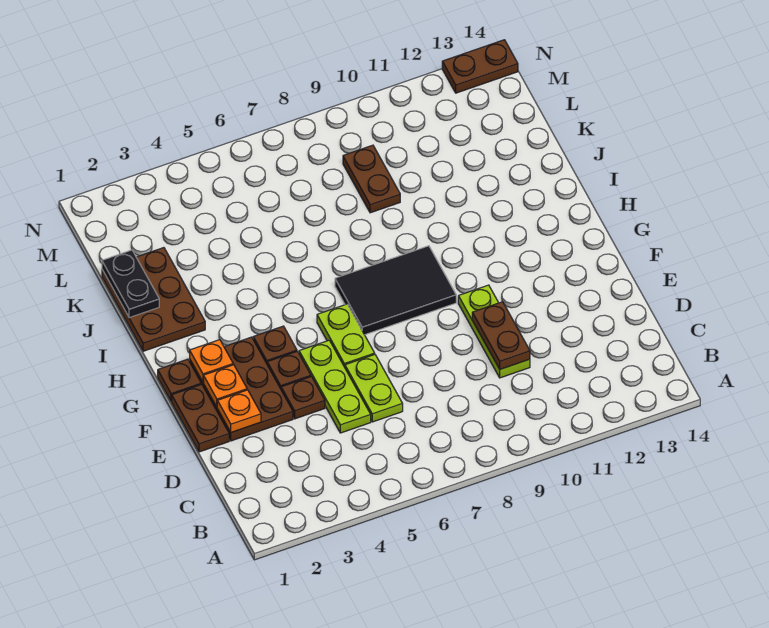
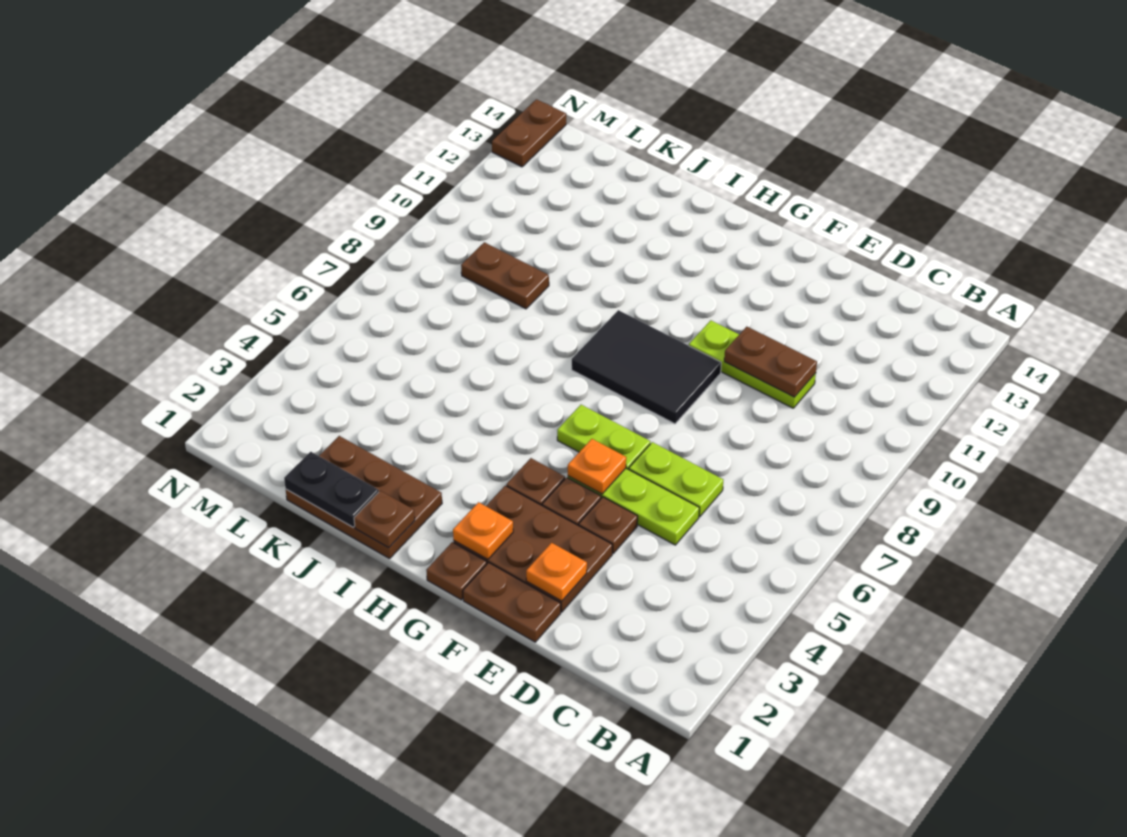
orange 1x1 plate [204,365,247,407] -> orange 1x1 plate moved to [568,439,626,494]
black 2x3 tile [335,246,456,335] -> black 2x3 tile turned to [572,310,721,424]
none -> brown 1x1 plate [354,491,415,548]

